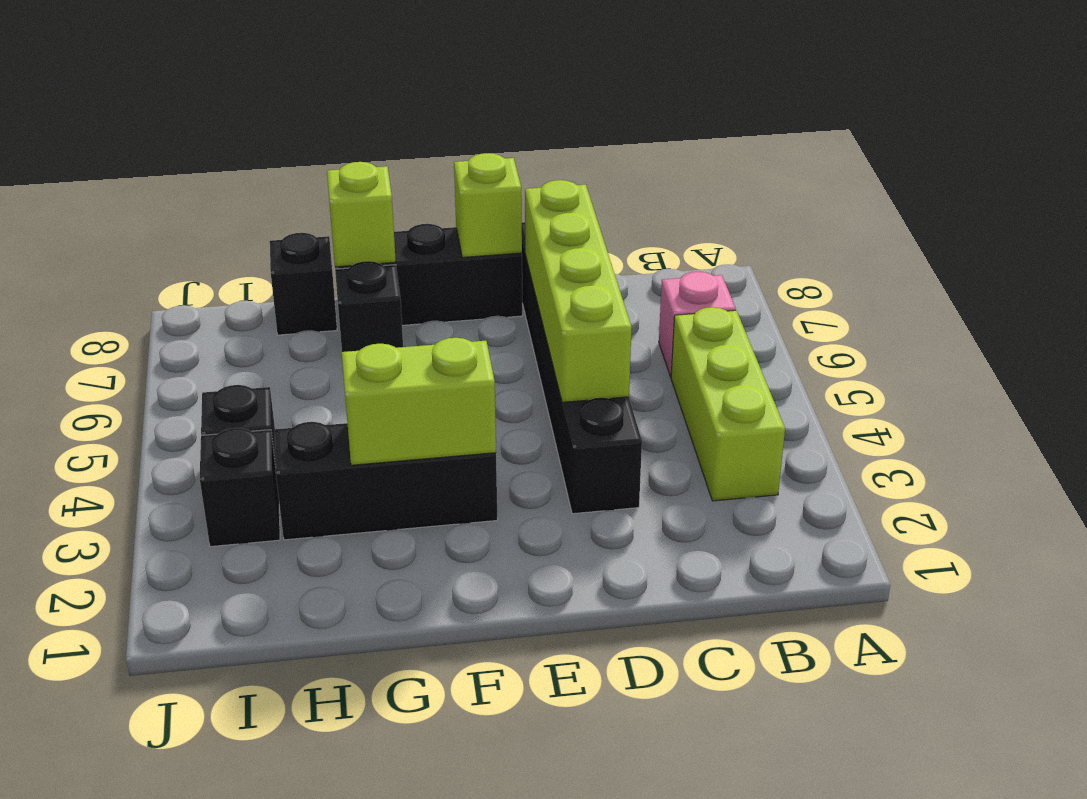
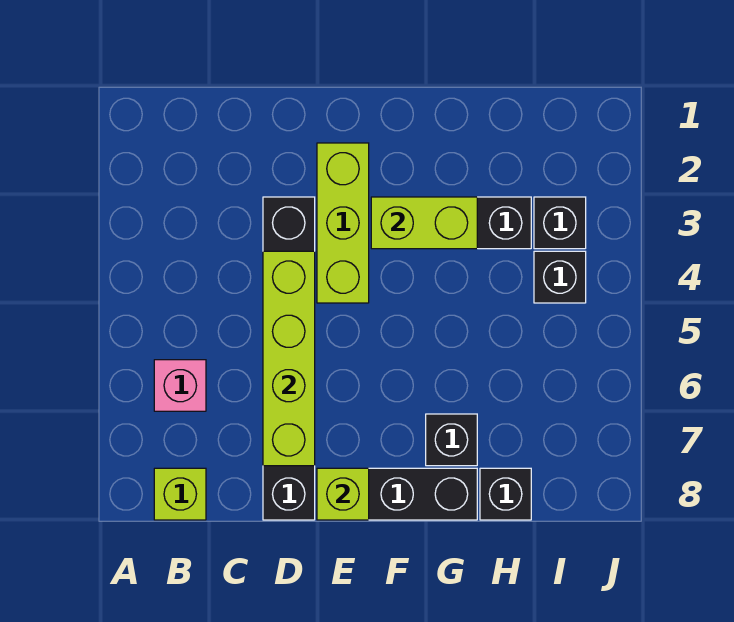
lime 1x3 brick [671,307,785,501] -> lime 1x3 brick moved to [317,143,369,303]
lime 1x1 brick [327,162,396,267] -> lime 1x1 brick moved to [154,468,206,520]

